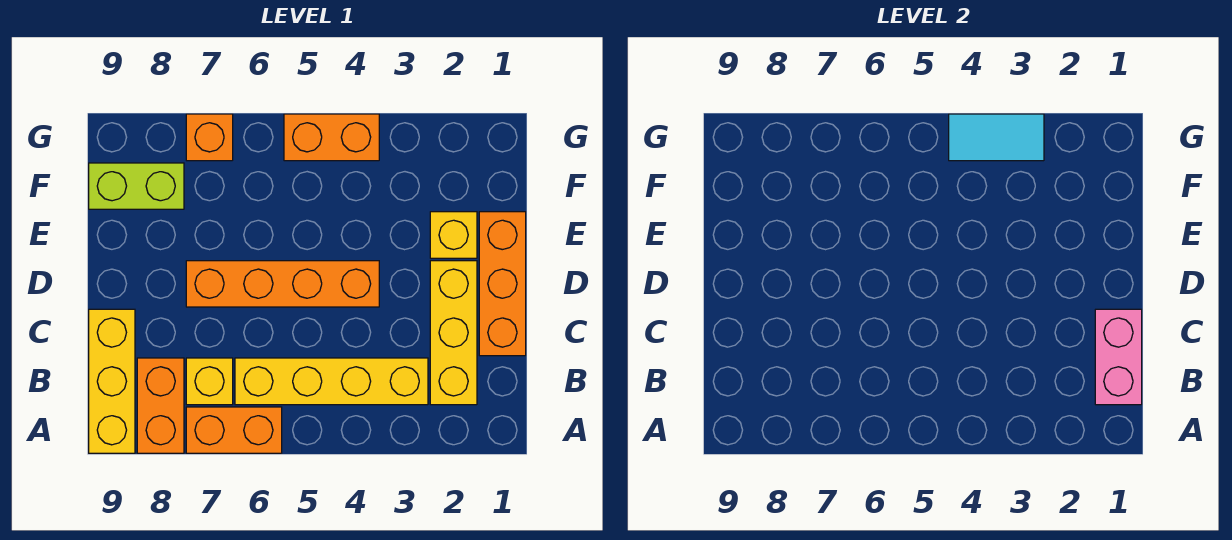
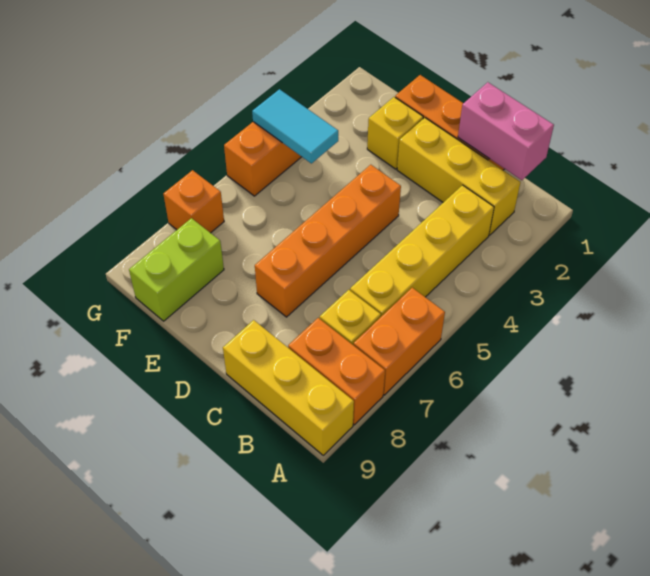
cyan 1x2 tile [949,114,1044,161] -> cyan 1x2 tile turned to [252,89,338,163]

